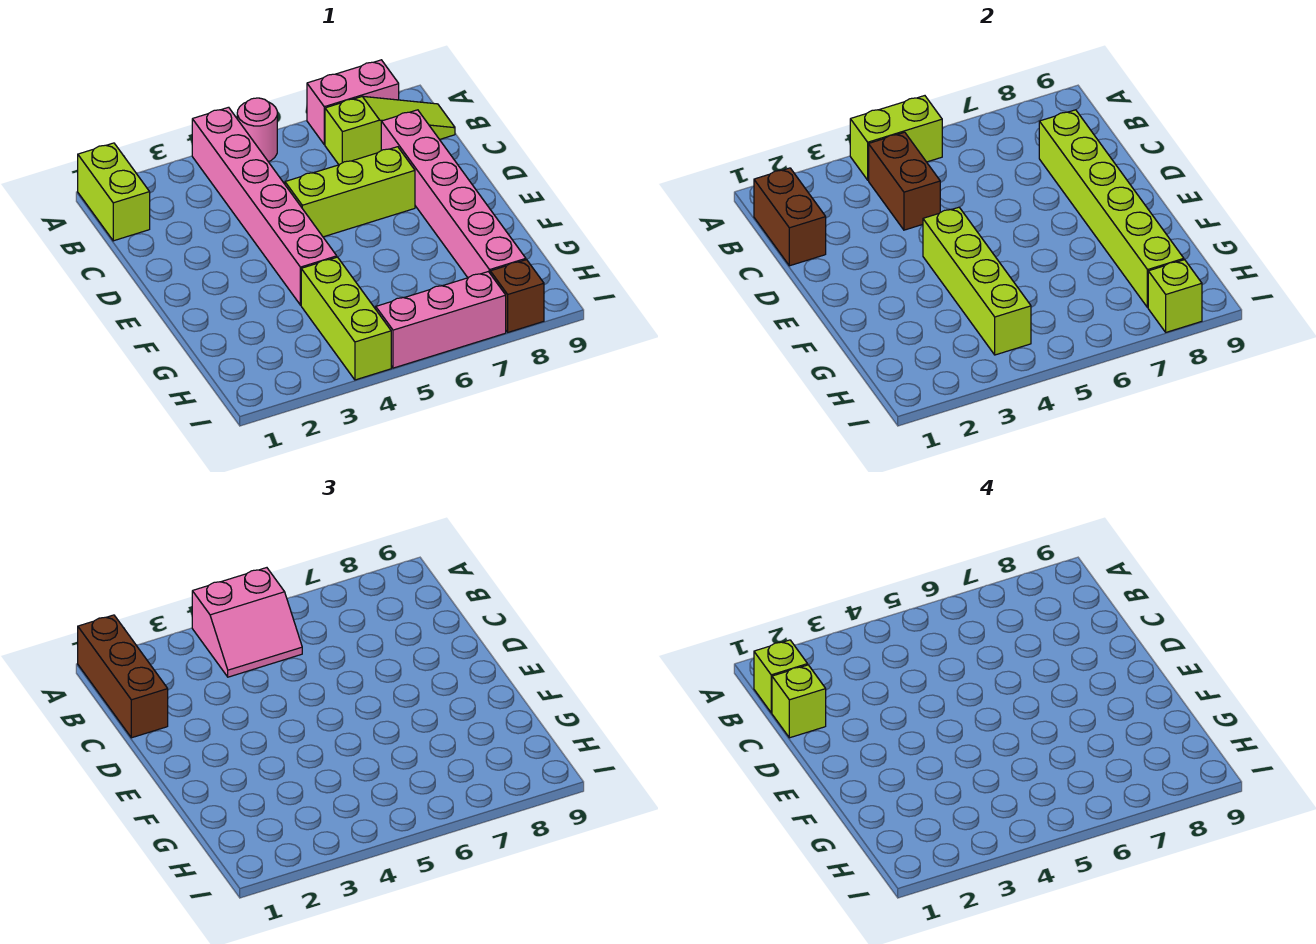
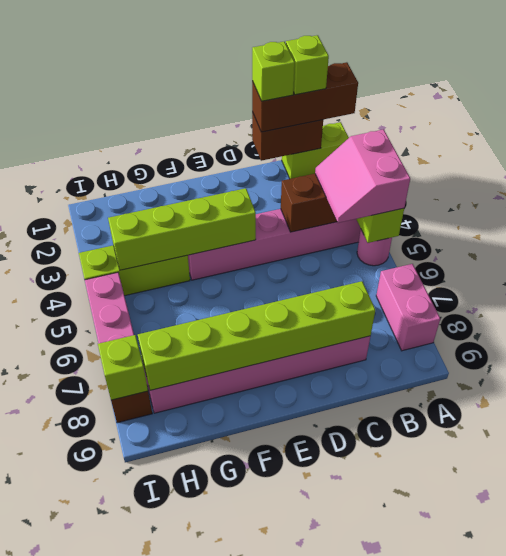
lime 1x3 slope [325,96,455,165] -> none
lime 1x3 brick [285,147,415,237] -> none

